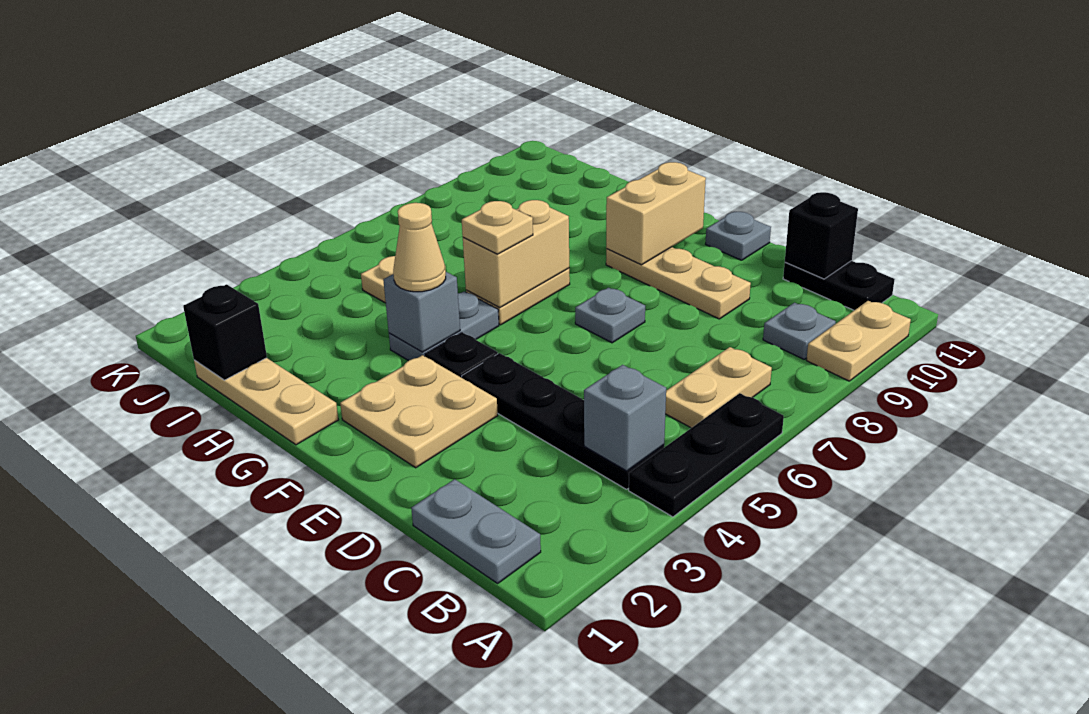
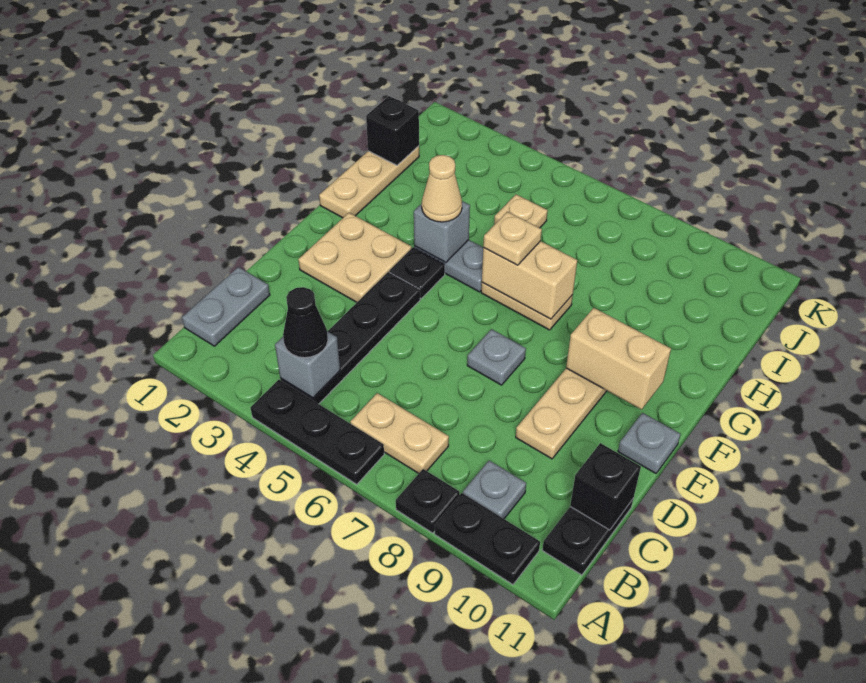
none -> black 1x1 plate [396,469,460,533]
tan 1x2 plate [806,301,911,381] -> black 1x2 plate [435,493,540,585]
none -> black 1x1 cone [283,287,328,358]

